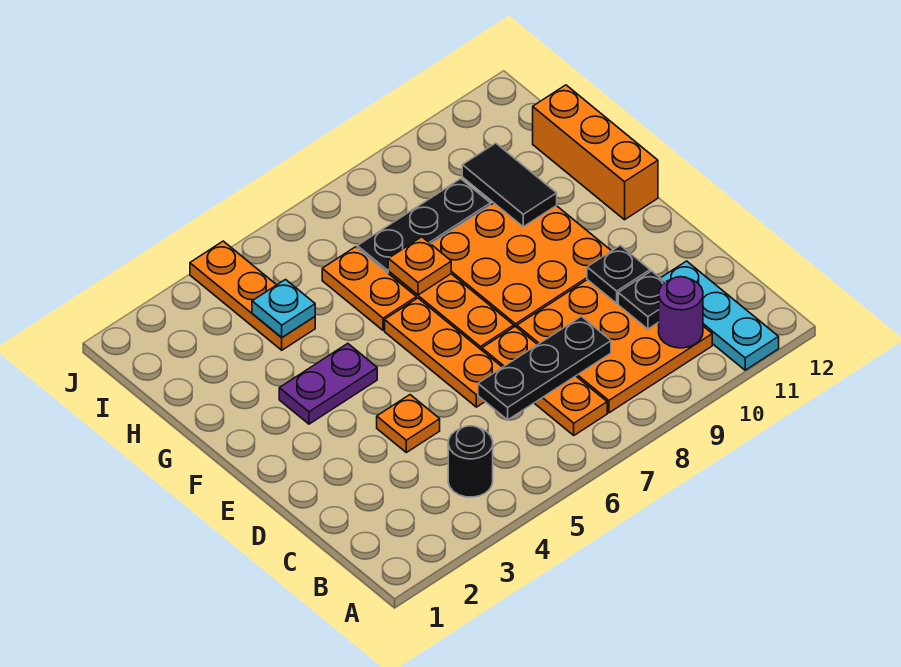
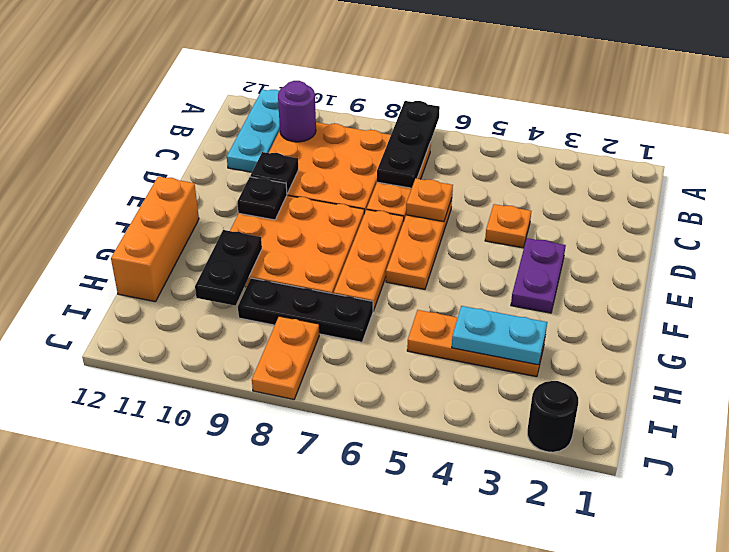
black 1x1 round brick [448,426,493,497] -> black 1x1 round brick moved to [527,381,578,452]
black 1x3 plate [478,316,611,420] -> black 1x3 plate turned to [377,101,440,188]
black 1x1 plate [618,271,665,329] -> black 1x1 plate moved to [237,177,287,220]
purple 1x2 plate [279,343,377,424] -> purple 1x2 plate turned to [511,238,566,313]
orange 1x2 plate [322,247,416,330] -> orange 1x2 plate moved to [252,316,319,399]
orange 1x1 plate [388,237,451,295] -> orange 1x1 plate moved to [406,179,453,222]
black 1x2 tile [462,143,557,227] -> black 1x2 plate [195,230,262,306]
orange 1x3 plate [190,241,315,350] -> orange 1x3 plate turned to [407,310,545,377]
cyan 1x1 plate [252,280,315,337] -> cyan 1x2 plate [452,306,547,365]

